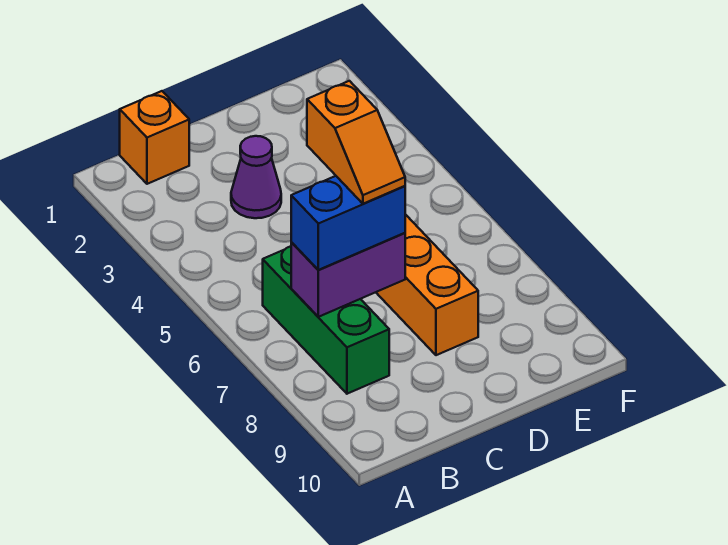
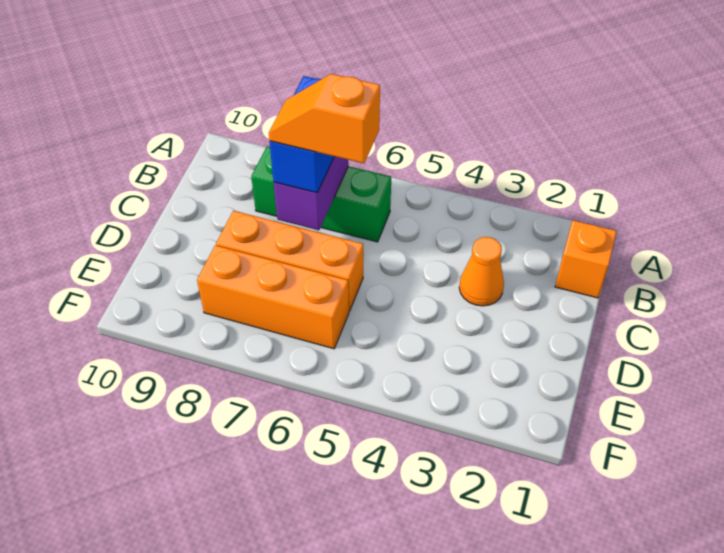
purple 1x1 cone [231,136,281,218] -> orange 1x1 cone [459,237,504,306]
none -> orange 1x3 brick [197,245,349,349]

